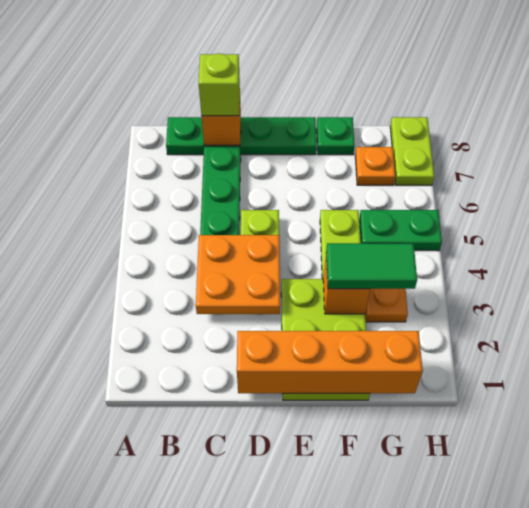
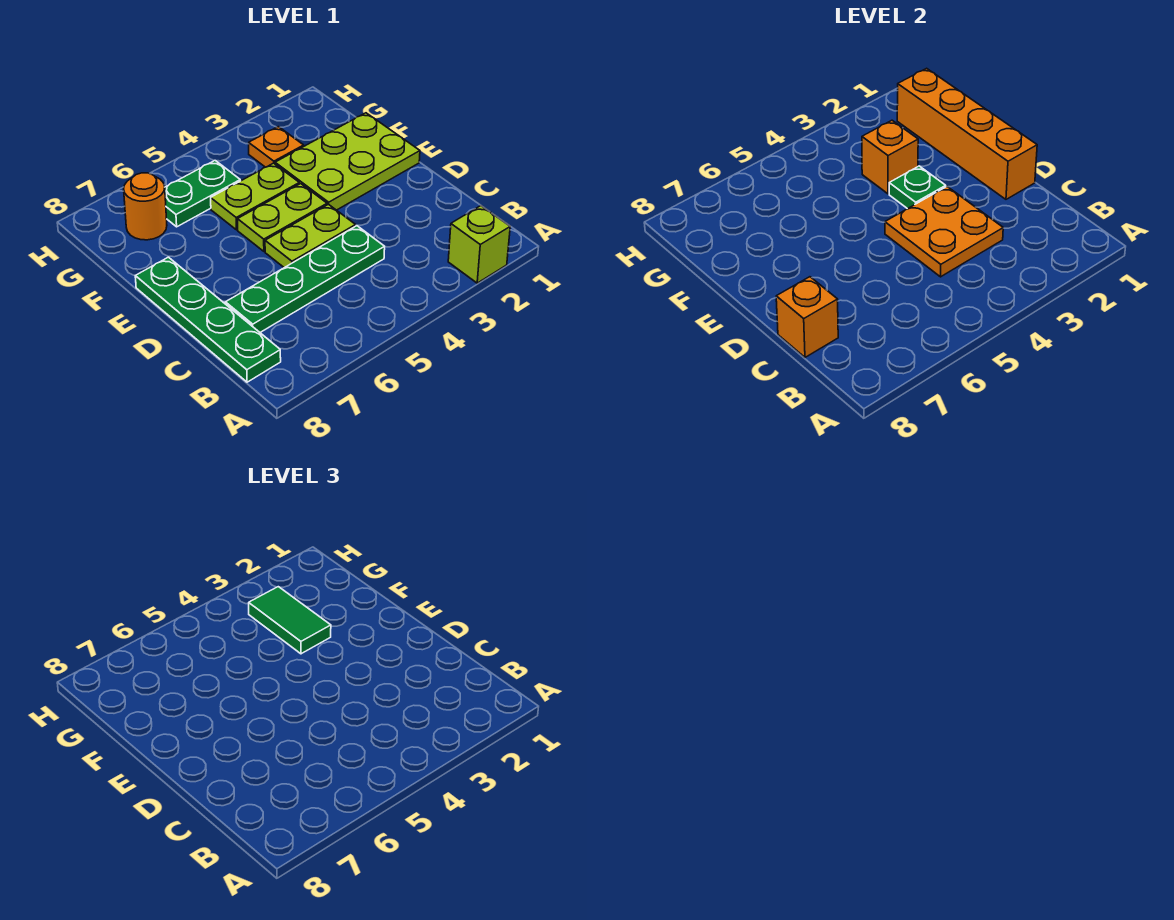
lime 1x1 brick [199,53,240,116] -> lime 1x1 brick moved to [448,206,510,283]
green 1x1 plate [317,117,355,155] -> green 1x1 plate moved to [889,166,946,209]
green 1x2 plate [359,210,442,251] -> green 1x2 plate turned to [165,161,240,227]
orange 1x1 plate [355,147,395,185] -> orange 1x1 round brick [124,173,167,240]
lime 1x2 plate [390,117,434,185] -> lime 1x2 plate moved to [238,184,327,251]

